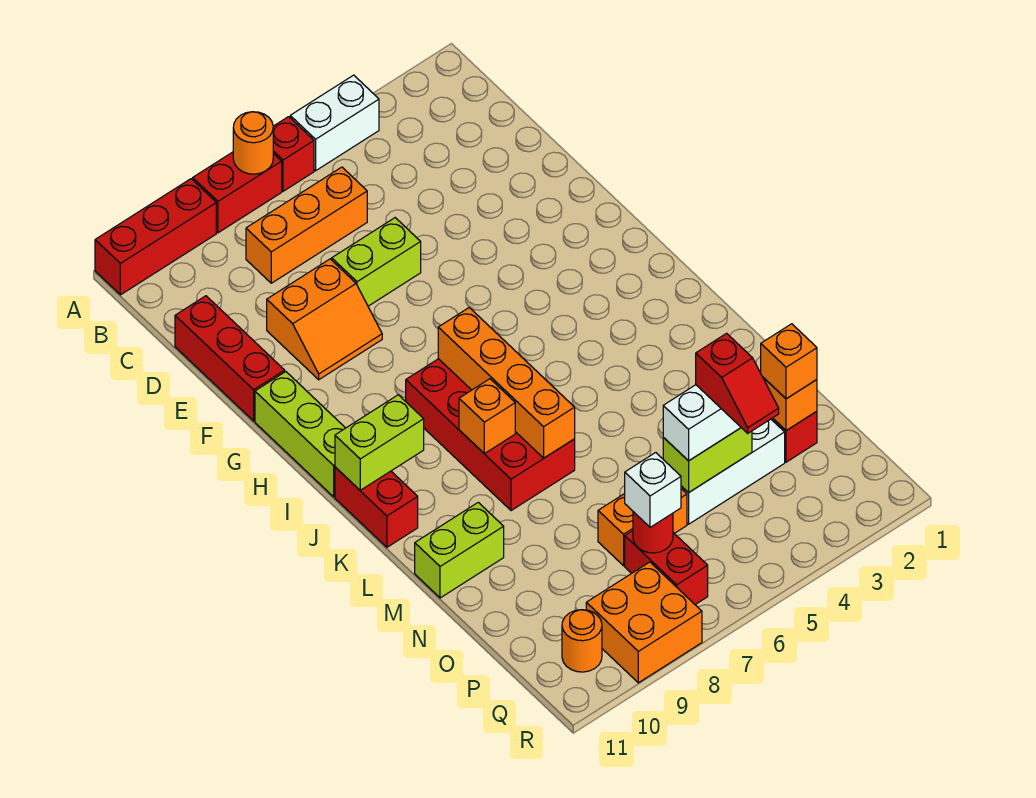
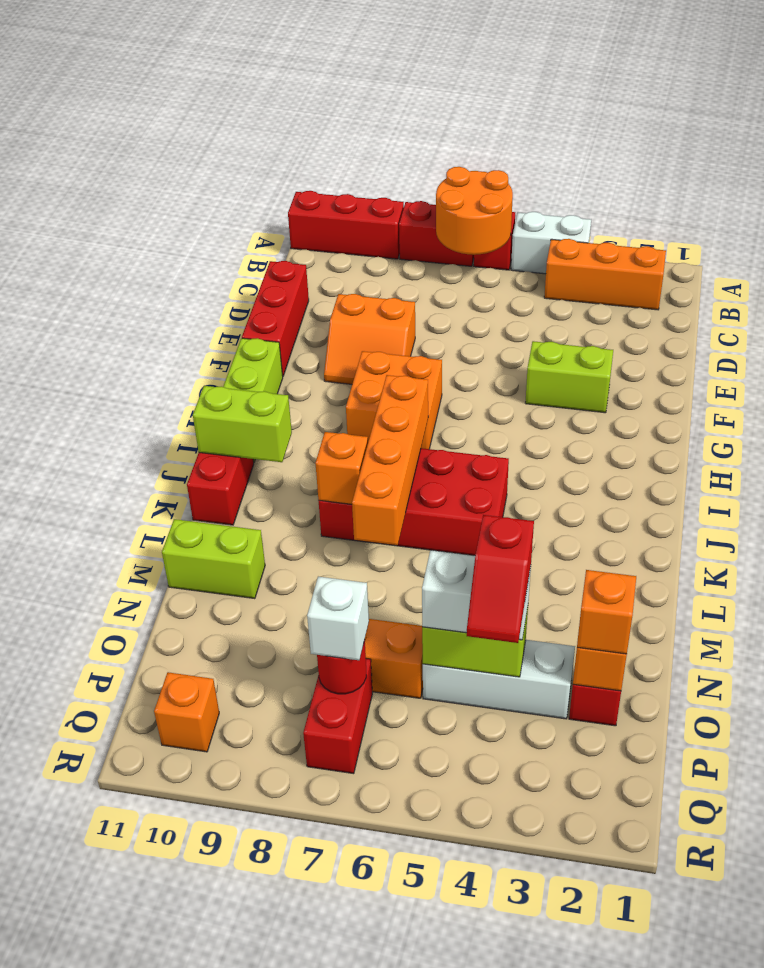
orange 1x1 round brick [233,112,273,174] -> orange 2x2 round brick [436,167,513,255]
orange 1x3 brick [246,167,367,283] -> orange 1x3 brick moved to [544,239,666,310]
lime 1x2 brick [332,218,421,306] -> lime 1x2 brick moved to [525,341,613,413]
red 2x4 brick [406,359,575,511] -> red 2x4 brick turned to [319,448,509,556]
orange 2x2 brick [586,562,702,683] -> orange 2x2 brick moved to [346,351,442,449]
orange 1x1 round brick [562,610,602,672] -> orange 1x1 brick [154,672,219,752]

